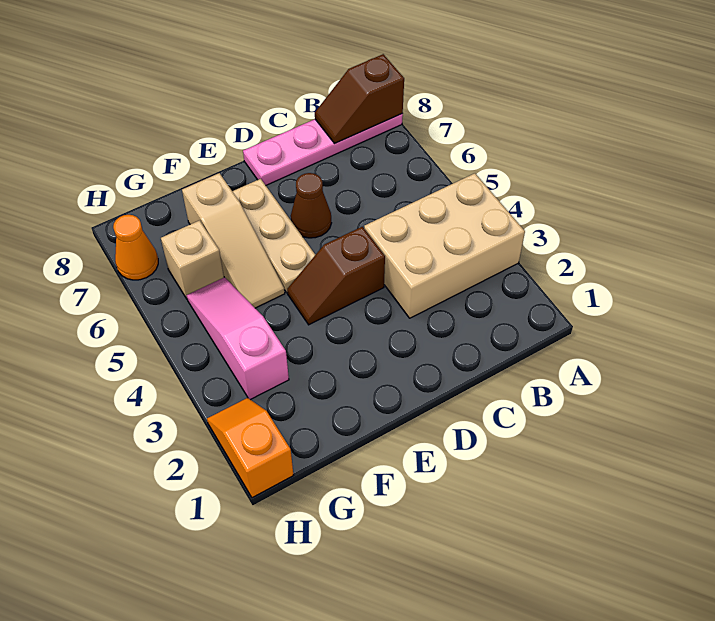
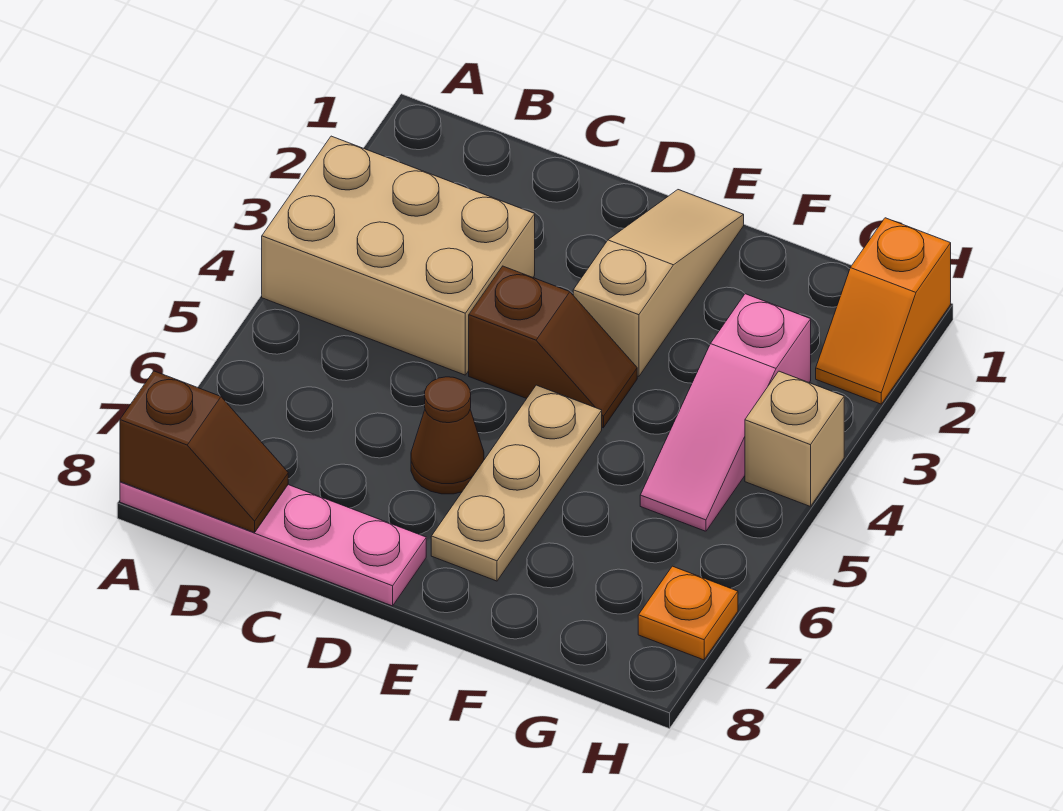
tan 1x3 slope [182,173,285,308] -> tan 1x3 slope moved to [573,190,744,377]
tan 1x1 brick [161,220,224,299] -> tan 1x1 brick moved to [745,371,844,507]
orange 1x1 cone [113,215,158,280] -> orange 1x1 plate [638,566,738,660]

